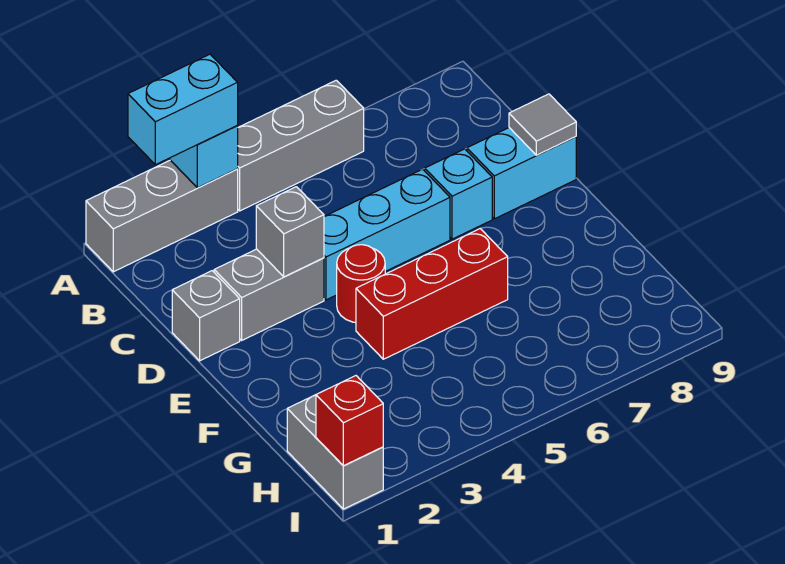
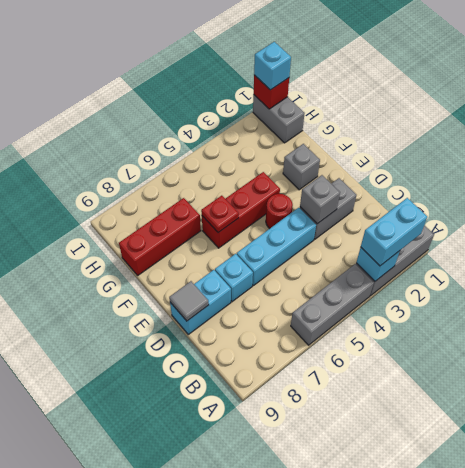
grey 1x1 brick [172,271,240,361] -> grey 1x1 brick moved to [283,144,320,190]
none -> red 1x1 plate [201,196,239,233]
none -> red 1x3 brick [119,198,201,275]
none -> cyan 1x1 brick [254,42,291,90]

